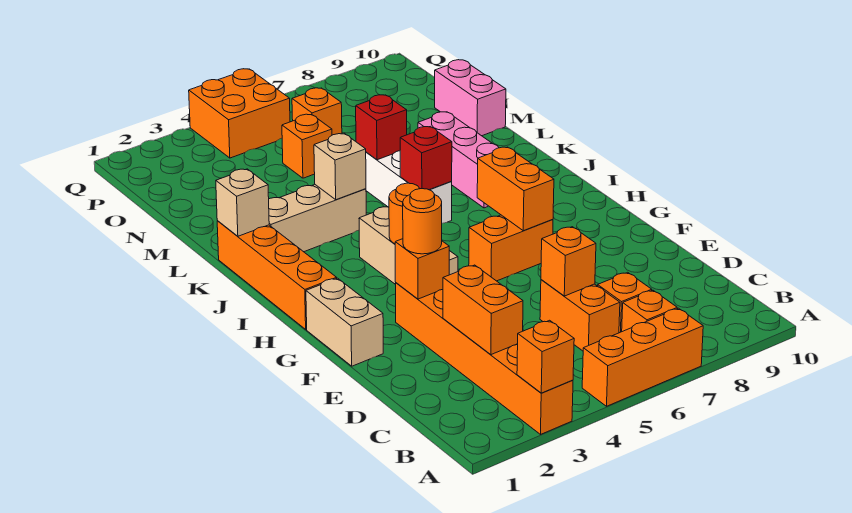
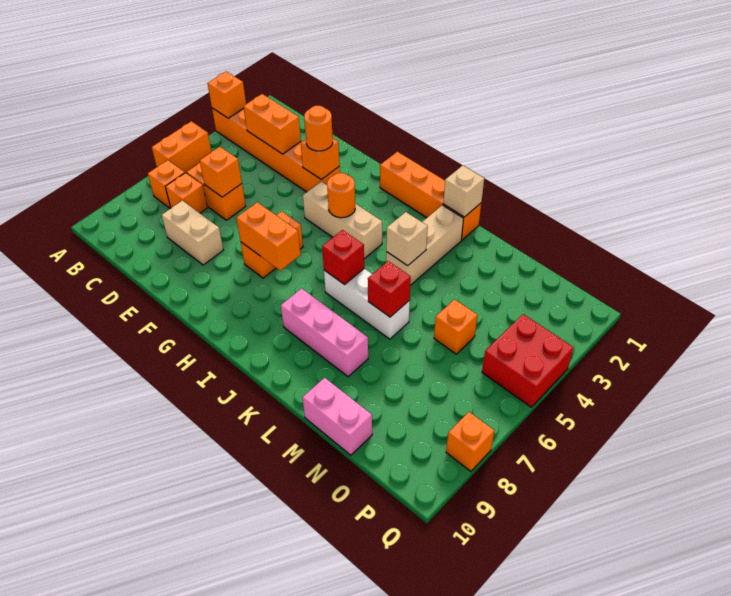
orange 1x3 brick [582,308,703,406] -> orange 1x2 brick [152,121,211,173]
tan 1x2 brick [306,278,383,366] -> tan 1x2 brick moved to [162,200,223,265]
orange 1x1 brick [292,88,342,135] -> orange 1x1 brick moved to [446,412,494,471]
orange 2x2 brick [189,69,290,158] -> red 2x2 brick [482,314,574,407]

